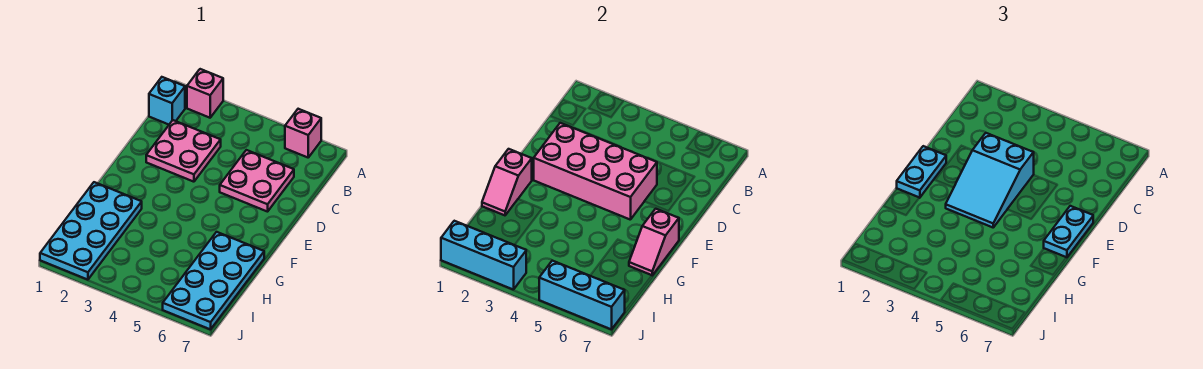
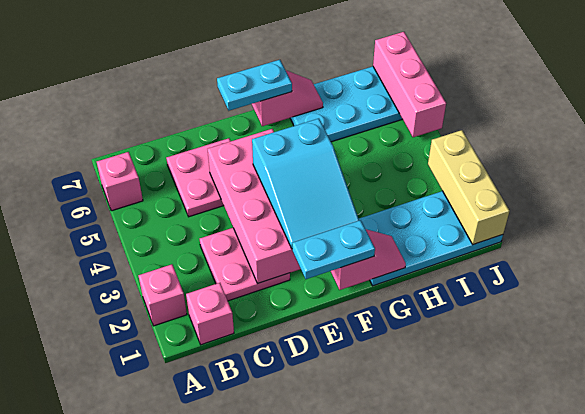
cyan 1x1 brick [149,77,185,125] -> pink 1x1 brick [186,283,234,345]
cyan 2x3 slope [946,133,1034,227] -> cyan 2x3 slope turned to [252,119,359,248]
cyan 1x3 brick [441,221,526,290] -> tan 1x3 brick [428,130,510,245]
cyan 1x3 brick [539,261,625,329] -> pink 1x3 brick [373,32,446,137]

